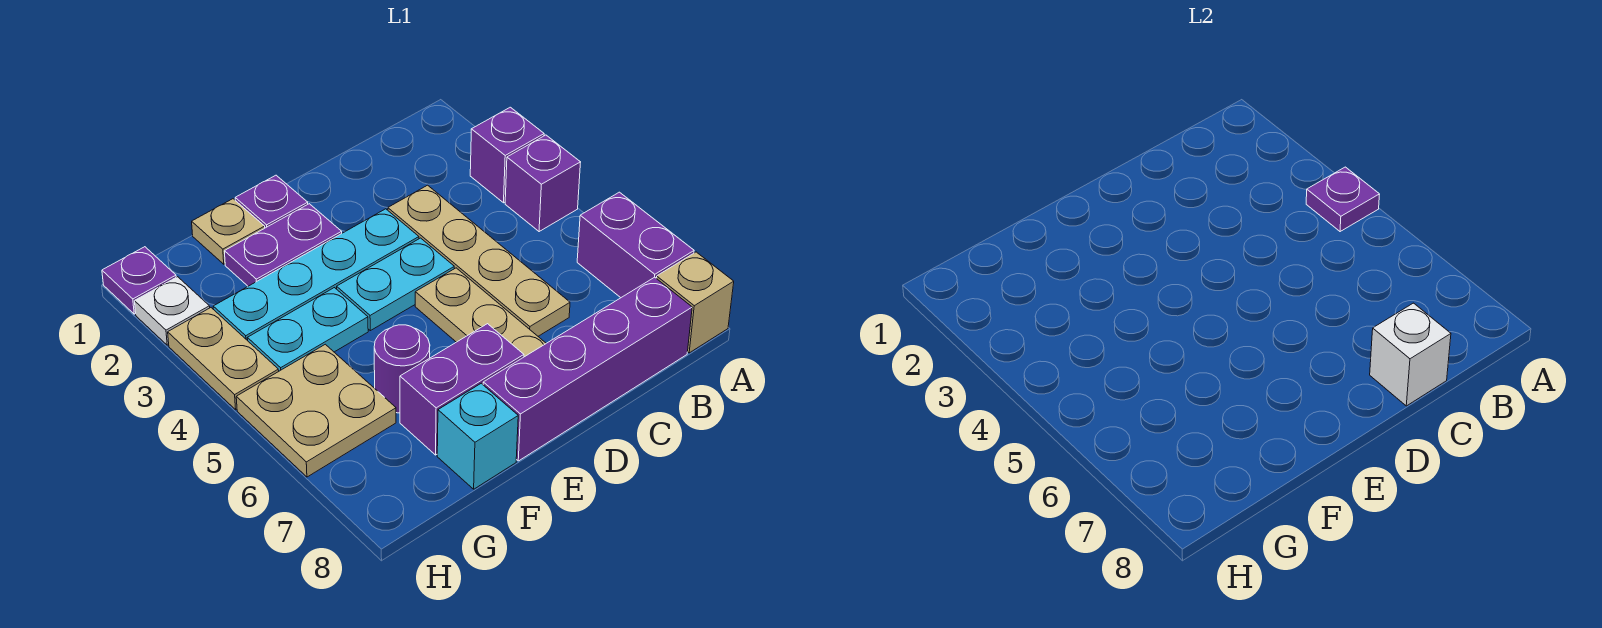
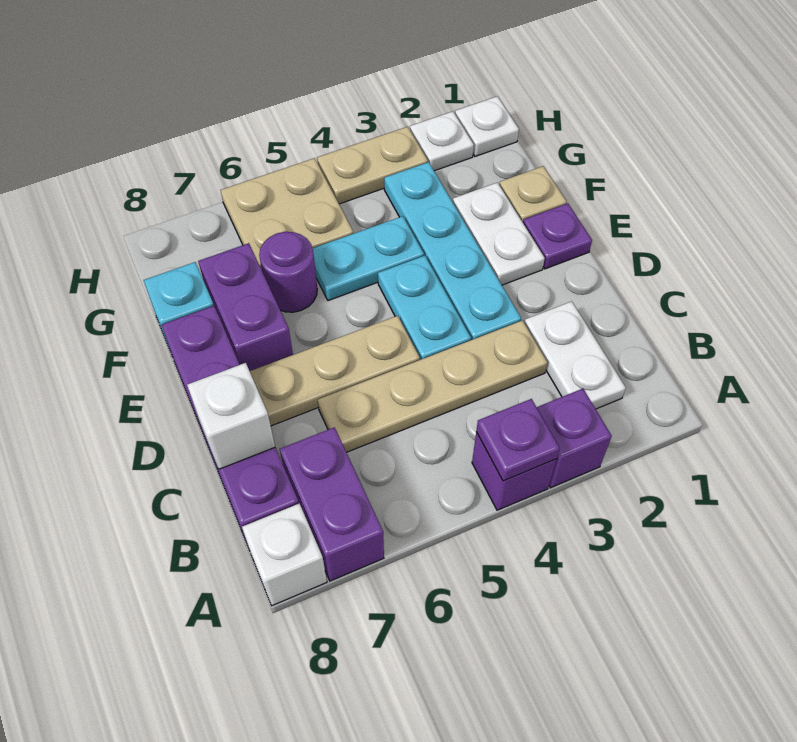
purple 1x2 brick [577,192,694,298] -> purple 1x2 brick turned to [280,427,384,581]
tan 1x1 brick [656,252,734,353] -> white 1x1 brick [242,504,327,606]
none -> white 1x2 plate [524,301,626,409]
purple 1x2 plate [224,204,342,286] -> white 1x2 plate [453,183,545,285]
cyan 1x2 plate [247,288,368,371] -> cyan 1x2 plate turned to [312,216,424,301]
purple 1x1 plate [102,247,176,314] -> white 1x1 plate [455,96,519,156]

